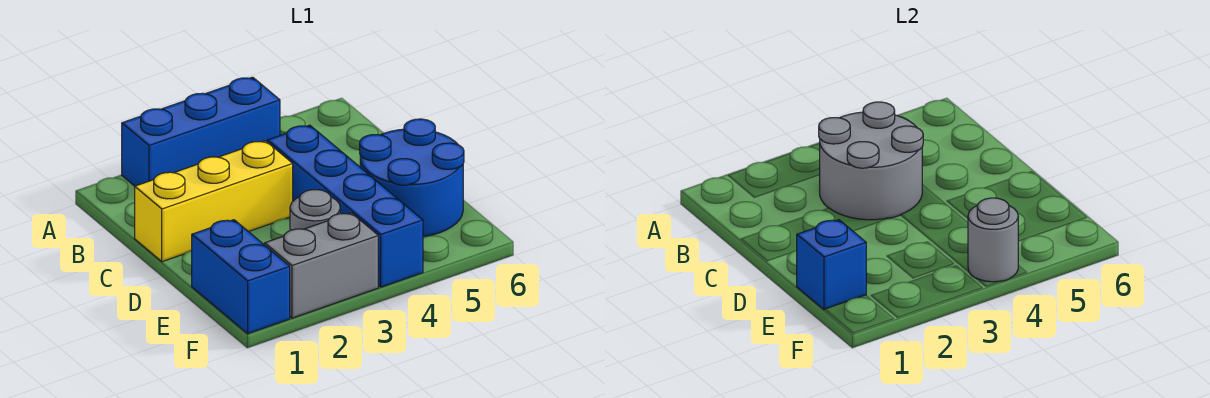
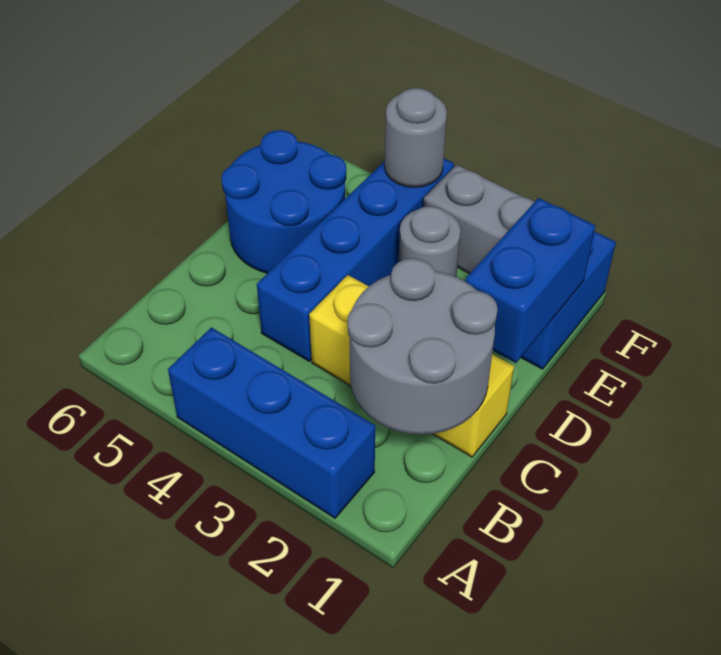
grey 2x2 round brick [819,102,923,220] -> grey 2x2 round brick moved to [348,258,498,435]
blue 1x1 brick [797,220,866,310] -> blue 1x2 brick [465,198,595,363]

